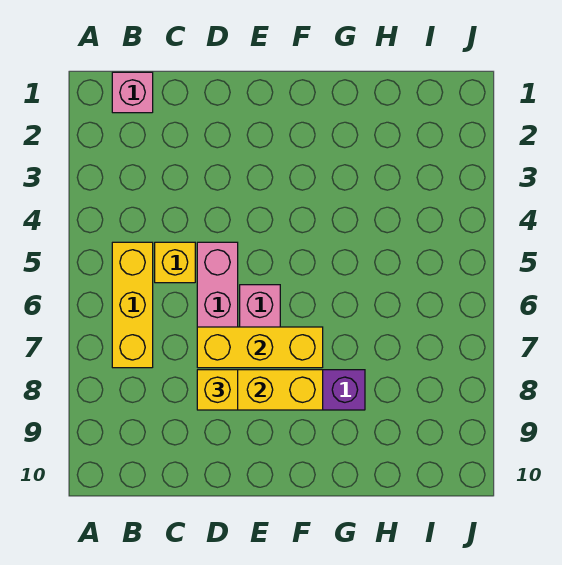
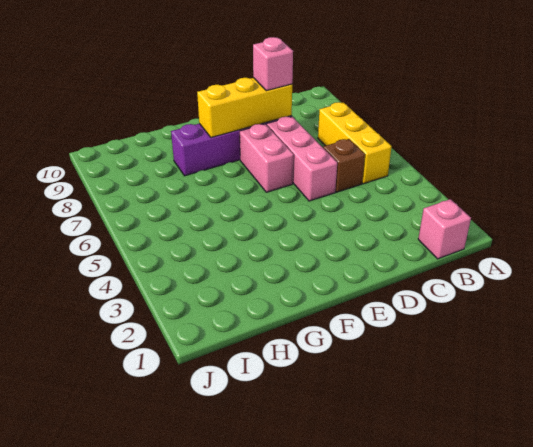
yellow 1x1 brick [155,242,195,283] -> brown 1x1 brick [323,139,365,192]
yellow 1x3 brick [197,327,323,368] -> none
yellow 1x1 brick [197,370,238,410] -> pink 1x1 brick [253,37,293,91]

